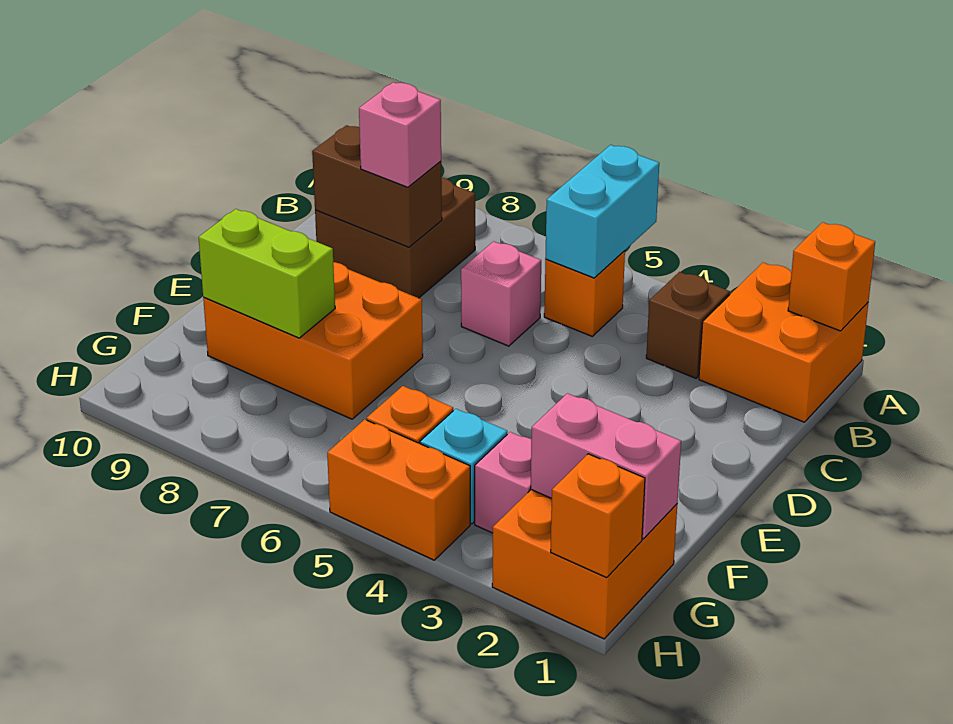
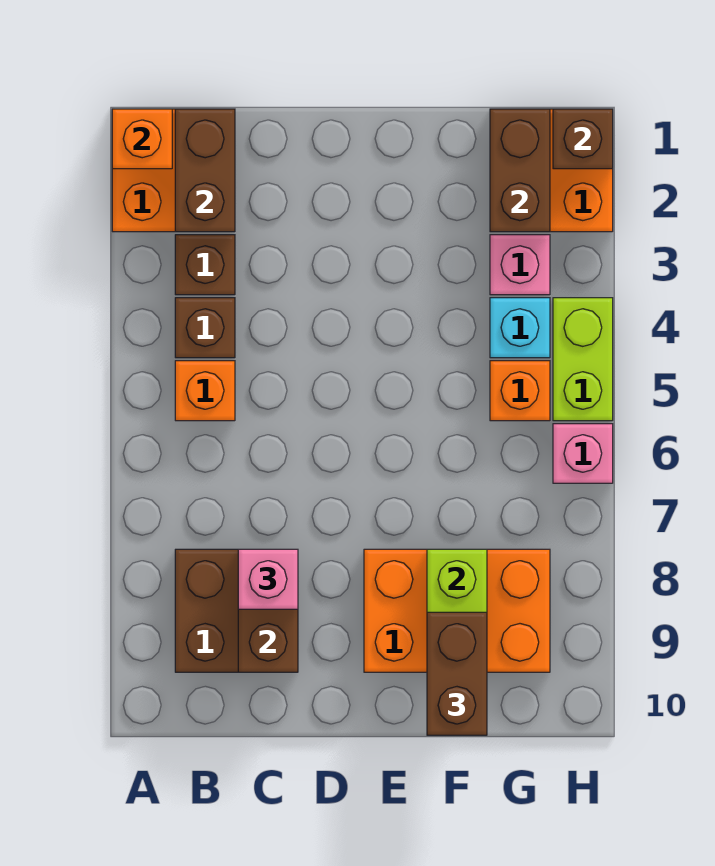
cyan 1x2 brick [545,145,659,278] -> none
none -> brown 1x2 brick [175,109,235,232]
none -> brown 1x1 brick [175,298,235,358]
pink 1x1 brick [461,241,541,346] -> pink 1x1 brick moved to [553,424,613,483]
orange 2x3 brick [203,262,423,419] -> orange 2x3 brick turned to [364,549,550,672]
none -> brown 1x2 brick [427,612,487,735]
pink 1x2 brick [531,393,681,539] -> brown 1x2 brick [490,109,550,232]
orange 1x1 brick [551,454,645,578] -> brown 1x1 brick [553,109,613,169]
orange 1x2 brick [327,419,470,560] -> lime 1x2 brick [553,298,613,421]

